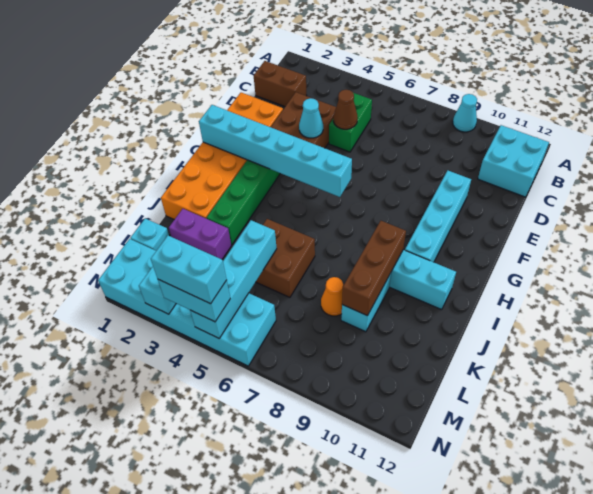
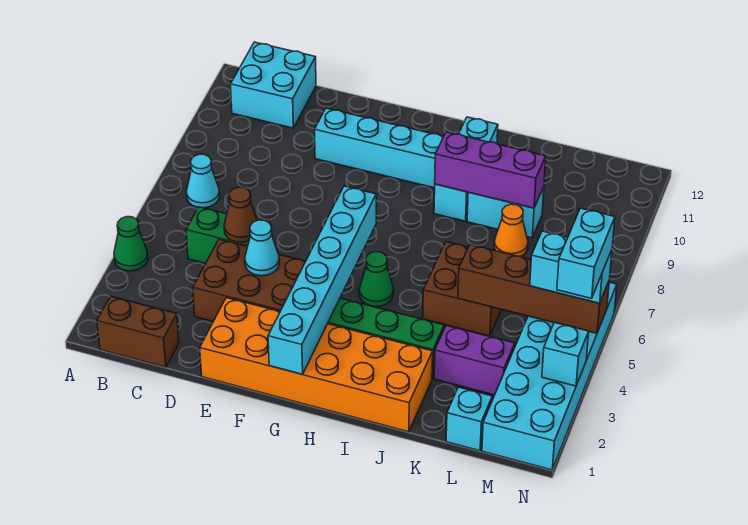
none -> green 1x1 cone [114,217,148,271]
cyan 1x1 cone [453,94,477,132] -> cyan 1x1 cone moved to [186,154,220,208]
brown 1x2 brick [254,61,307,107] -> brown 1x2 brick turned to [97,296,179,367]
none -> green 1x1 cone [359,252,394,306]
brown 1x3 brick [342,221,406,316] -> purple 1x3 brick [435,132,546,208]
purple 1x2 brick [169,209,231,259] -> purple 1x2 brick turned to [434,325,515,395]
cyan 1x4 brick [190,220,277,338] -> brown 1x4 brick [458,245,609,333]
cyan 1x2 brick [158,280,230,322] -> cyan 1x2 brick turned to [530,231,612,303]

